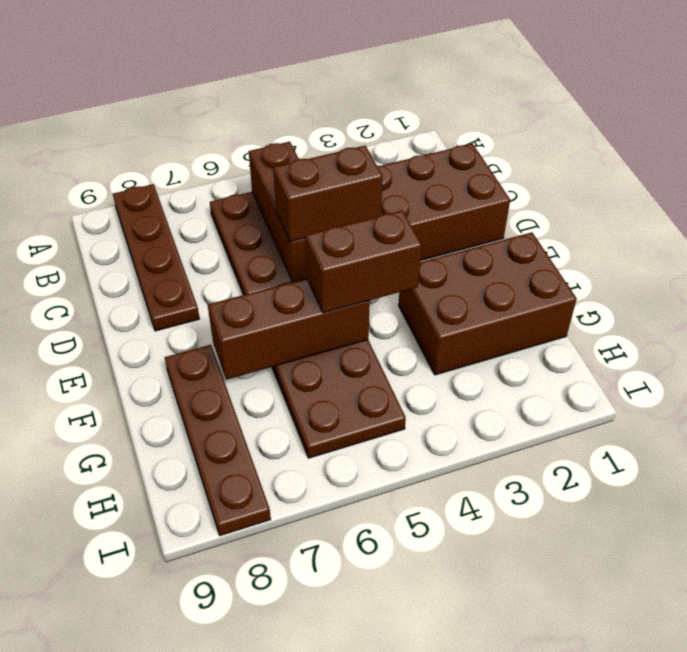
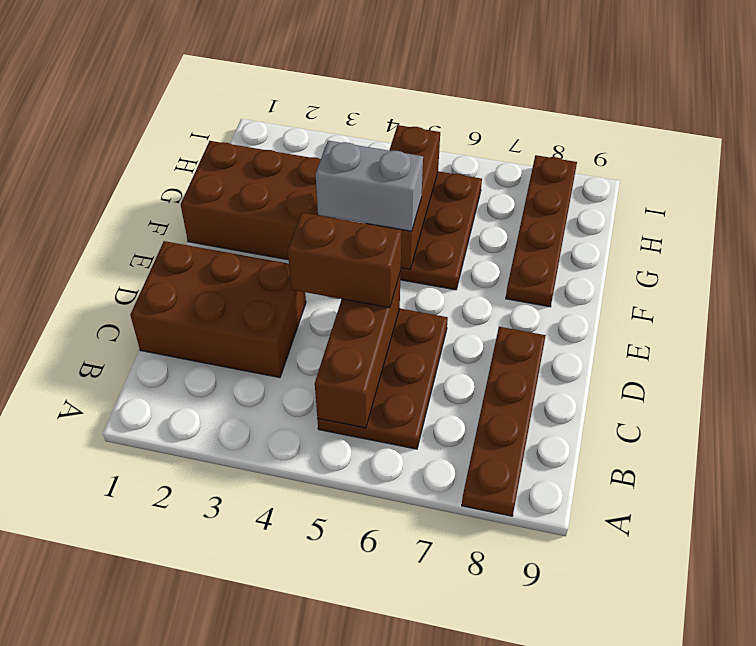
brown 1x2 brick [305,211,422,313] -> grey 1x2 brick [315,141,423,231]
brown 1x3 brick [208,279,370,379] -> brown 1x3 brick turned to [366,125,440,269]

